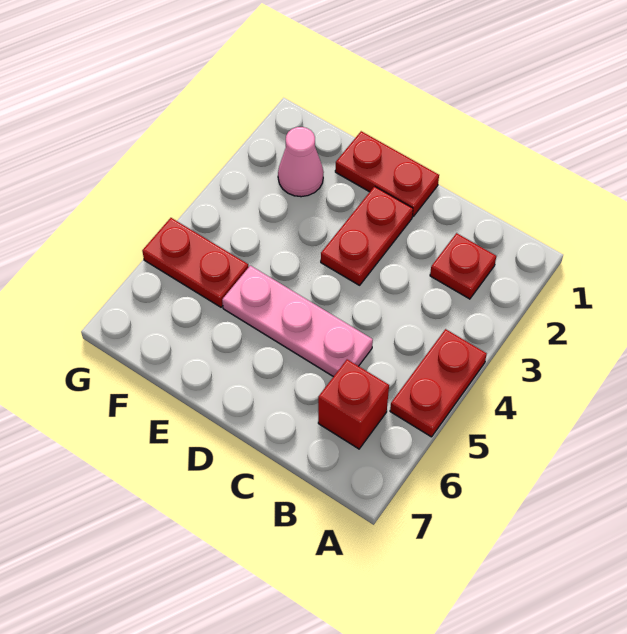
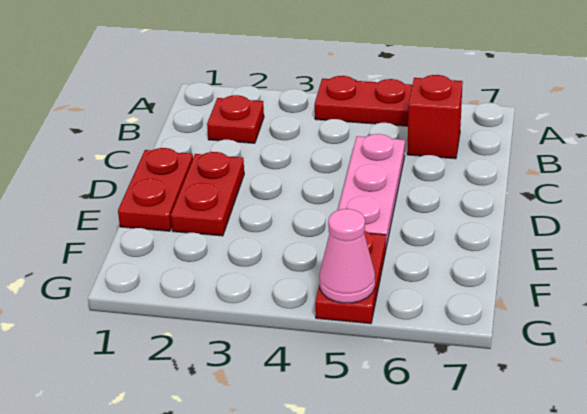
red 1x2 plate [321,186,413,285] -> red 1x2 plate turned to [171,152,244,236]
pink 1x1 cone [278,127,324,197] -> pink 1x1 cone moved to [319,209,375,303]

